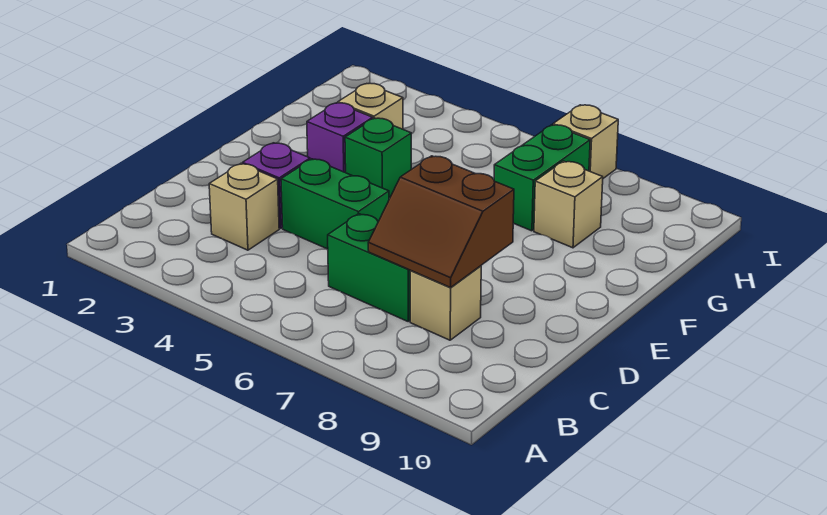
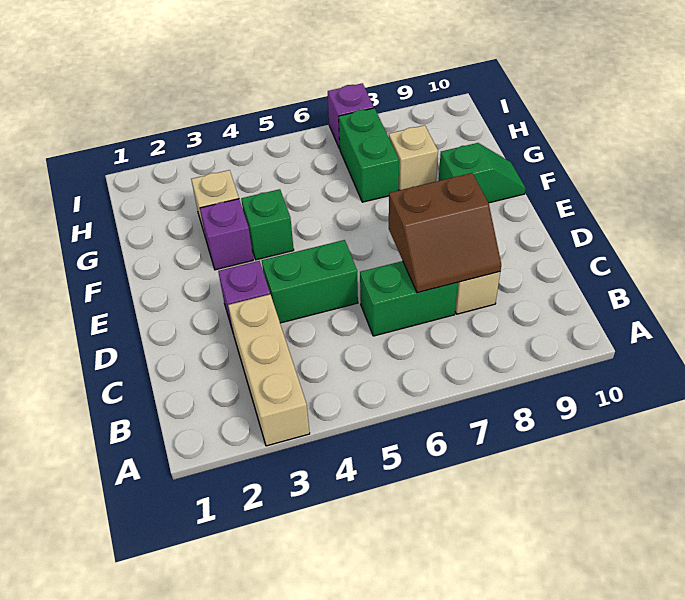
tan 1x1 brick [209,164,279,250] -> tan 1x3 brick [228,294,310,446]
none -> green 1x2 slope [439,143,526,203]
tan 1x1 brick [553,105,618,178] -> purple 1x1 brick [328,83,374,149]

